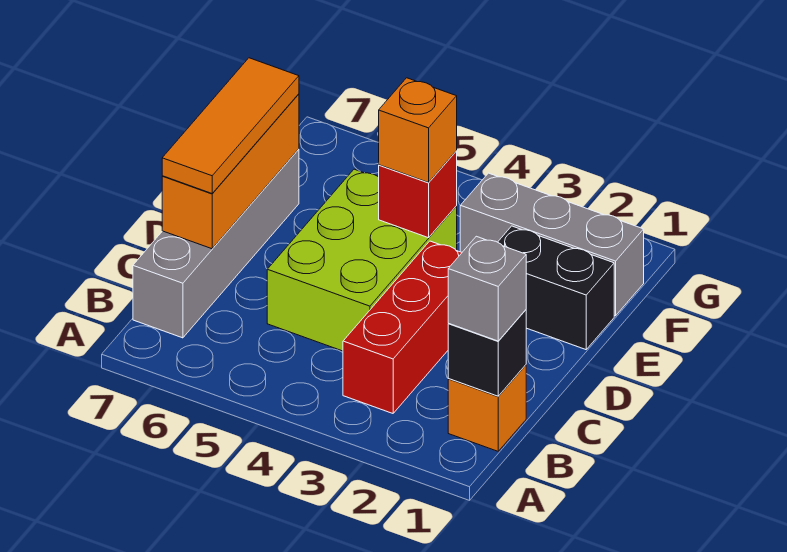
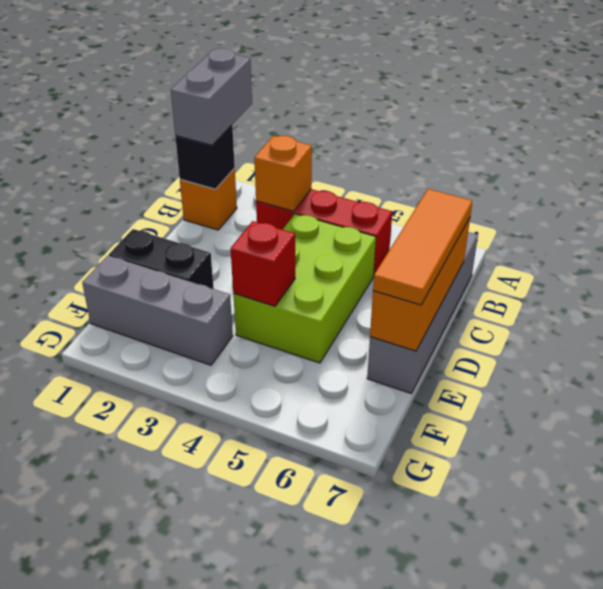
grey 1x1 brick [448,236,526,341] -> grey 1x2 brick [171,48,252,145]
red 1x3 brick [343,241,462,413] -> red 1x3 brick turned to [256,189,392,276]
orange 1x1 brick [379,78,457,183] -> orange 1x1 brick moved to [254,136,312,211]

